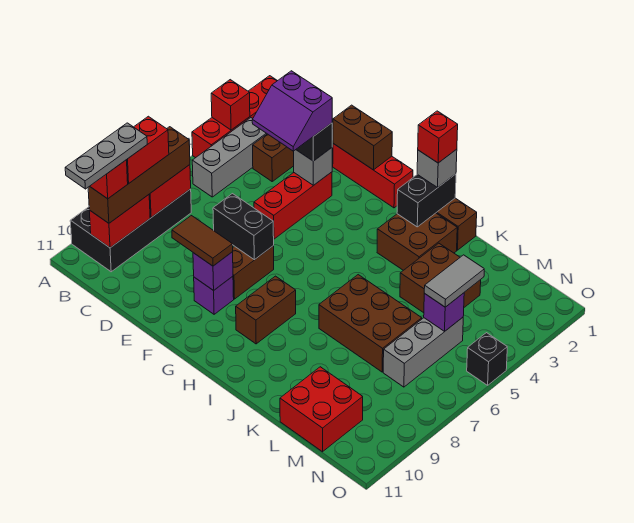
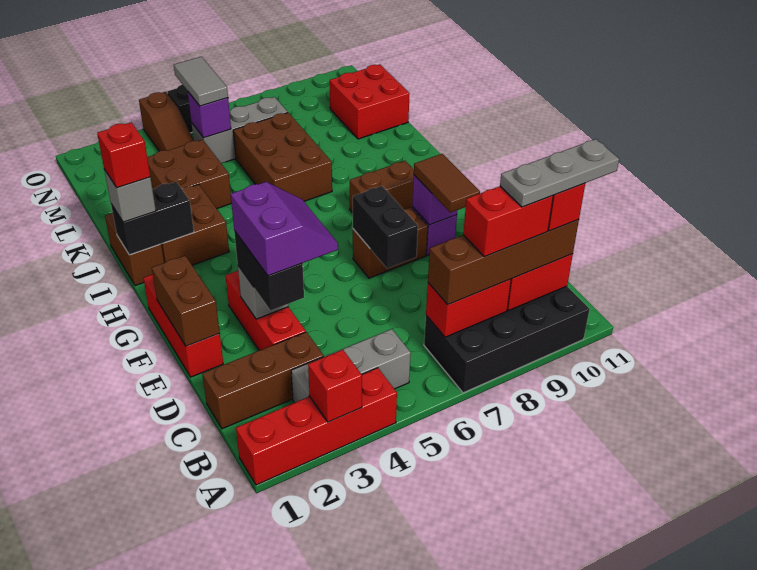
red 1x3 brick [254,172,332,239] -> red 1x3 brick turned to [225,271,306,351]
none -> brown 1x3 slope [139,92,194,151]
grey 1x2 tile [424,255,484,307] -> grey 1x2 tile turned to [174,57,228,106]

